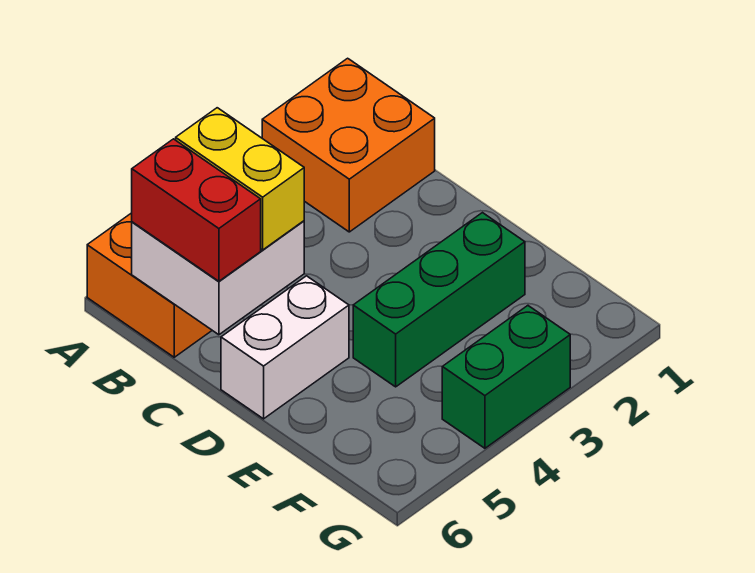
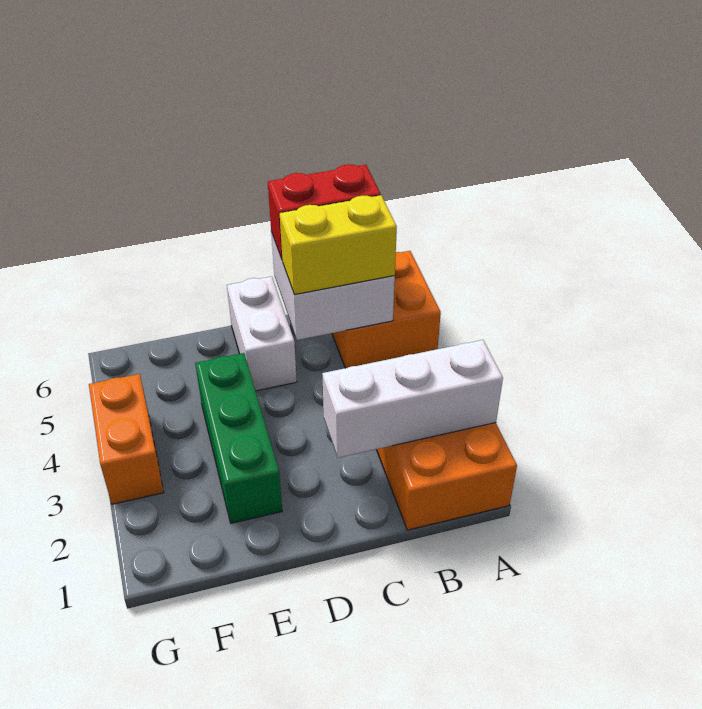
none -> white 1x3 brick [322,340,503,458]
green 1x2 brick [442,306,570,448] -> orange 1x2 brick [89,374,164,504]

